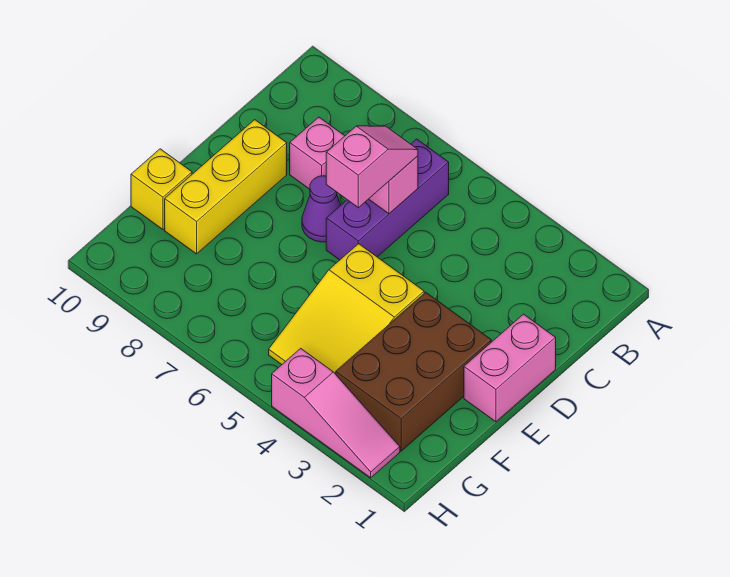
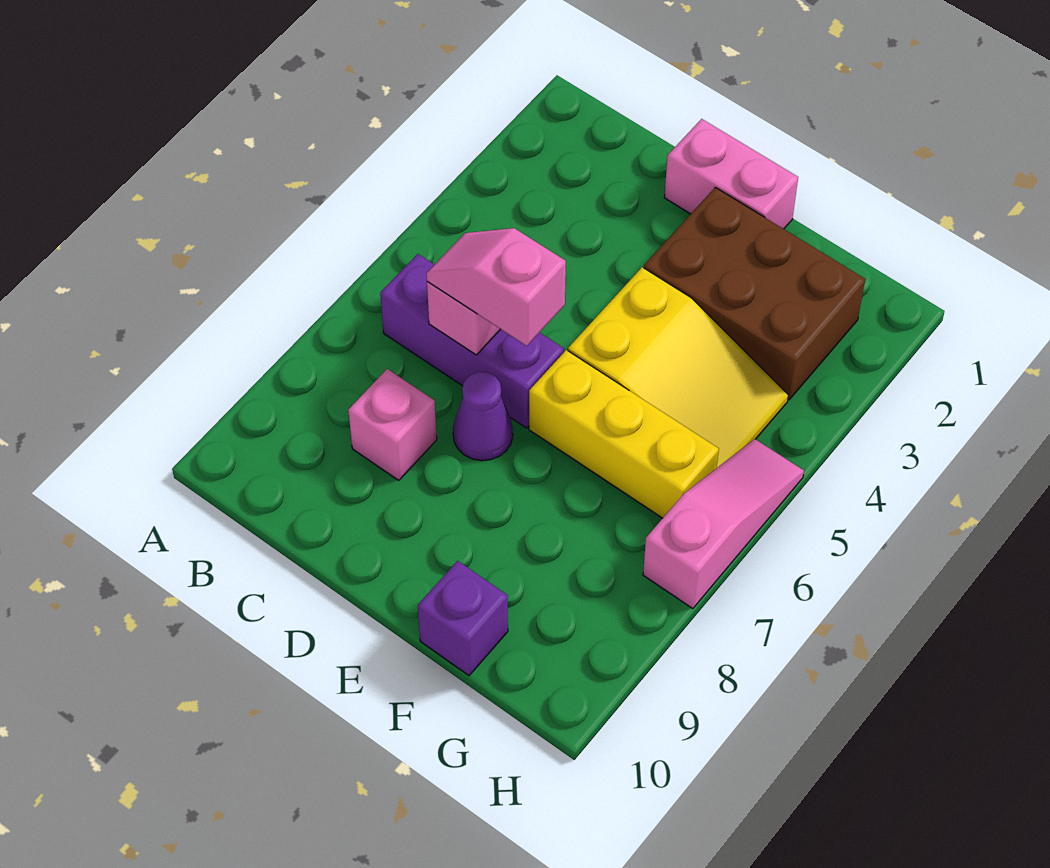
yellow 1x3 brick [165,120,287,254] -> yellow 1x3 brick moved to [529,350,719,518]
yellow 1x1 brick [131,149,192,229] -> purple 1x1 brick [418,561,508,676]
pink 1x3 slope [272,348,400,478] -> pink 1x3 slope moved to [643,439,804,609]

